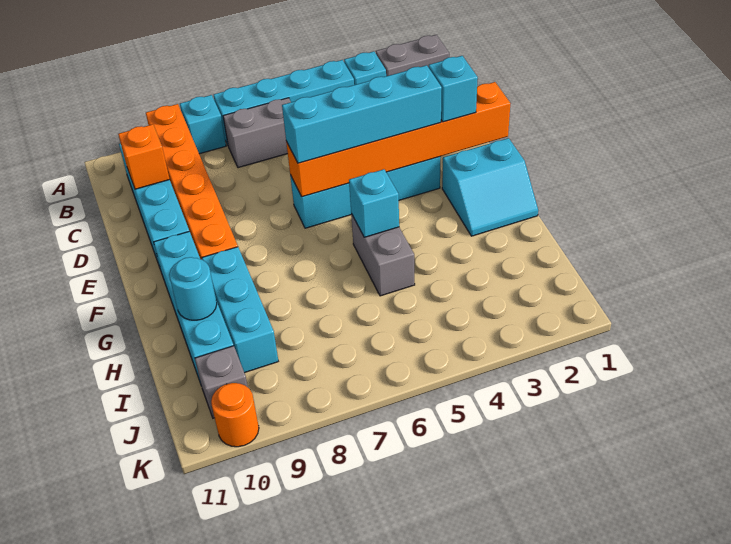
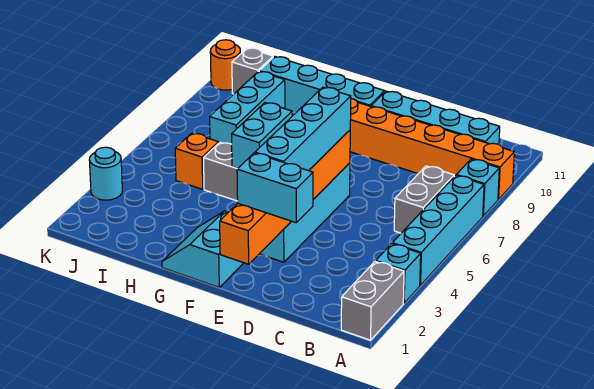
orange 1x1 brick [118,124,170,189] -> orange 1x1 brick moved to [175,133,219,189]
cyan 1x1 brick [429,56,478,122] -> cyan 1x2 brick [237,153,313,223]
cyan 1x1 brick [349,169,399,237] -> cyan 1x2 brick [232,103,292,168]
cyan 1x3 brick [202,247,278,373] -> cyan 1x3 brick turned to [210,71,285,144]
cyan 1x1 round brick [169,257,217,320] -> cyan 1x1 round brick moved to [89,147,122,200]

